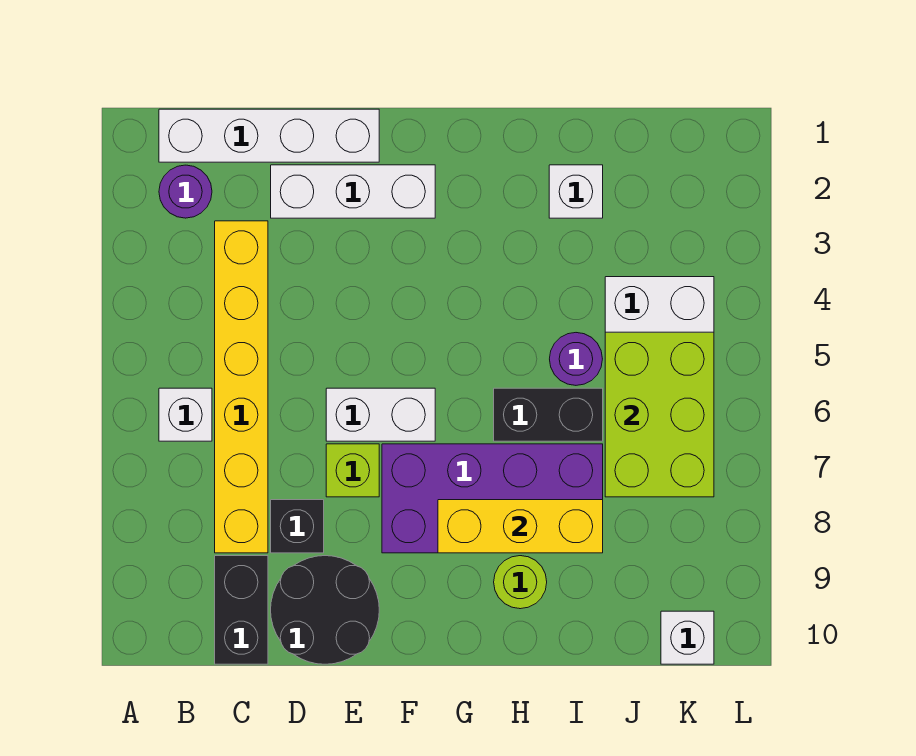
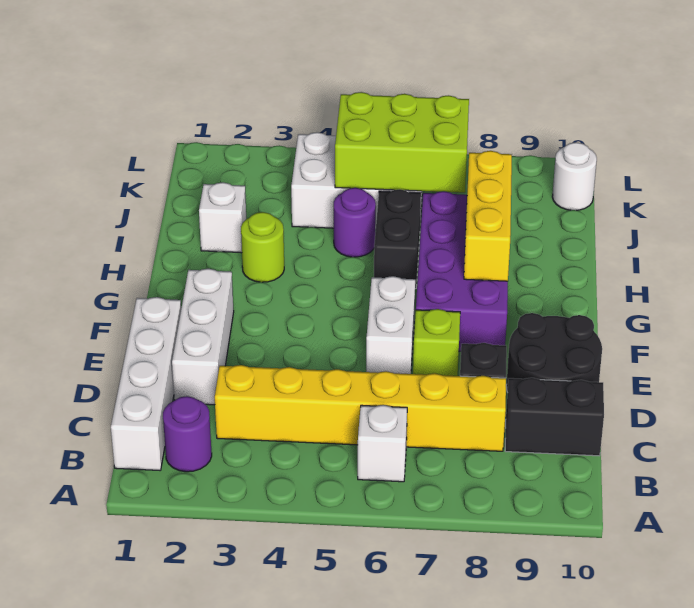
lime 1x1 round brick [494,556,547,609] -> lime 1x1 round brick moved to [241,212,284,282]
white 1x1 brick [661,611,714,664] -> white 1x1 round brick [552,142,597,210]

